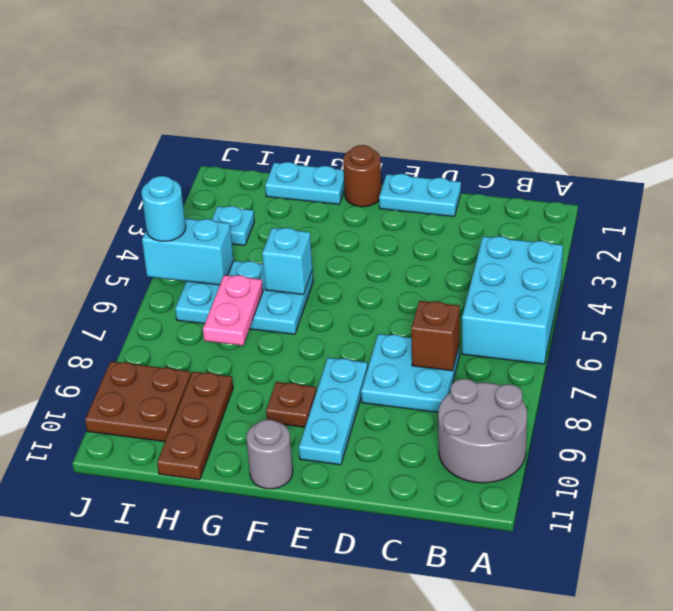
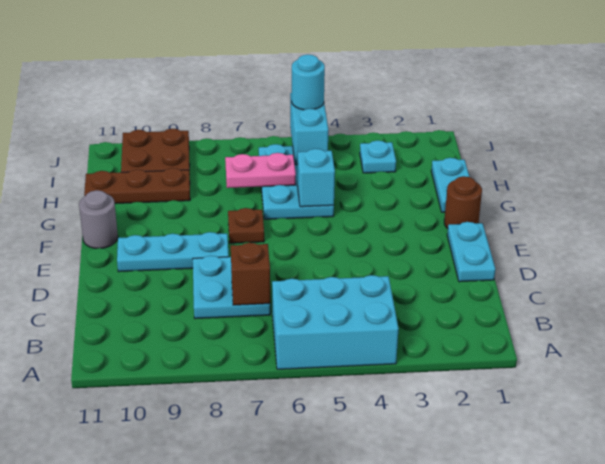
grey 2x2 round brick [438,379,527,483] -> none
brown 1x1 plate [266,382,316,427] -> brown 1x1 plate moved to [228,208,264,243]

